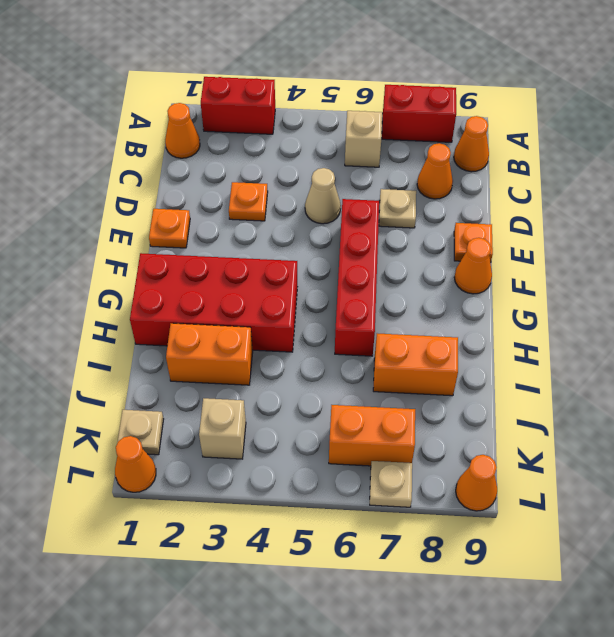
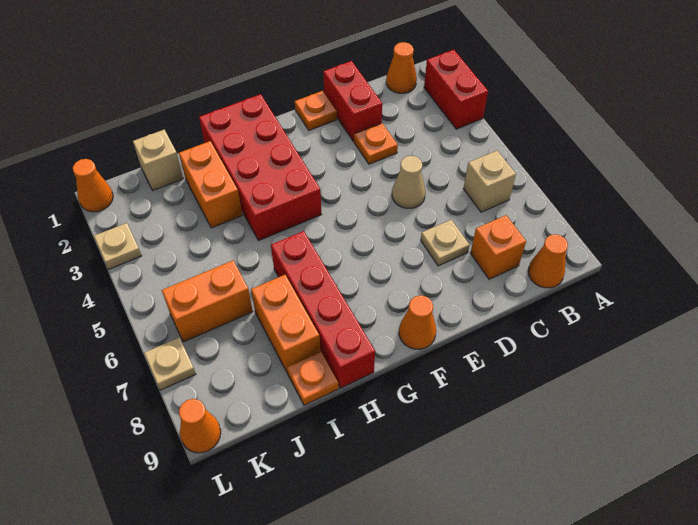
red 1x2 brick [382,85,456,142] -> red 1x2 brick moved to [323,61,382,141]
orange 1x1 cone [417,143,453,199] -> orange 1x1 brick [470,215,526,279]
red 1x4 brick [335,199,379,356] -> red 1x4 brick turned to [271,231,375,388]
orange 1x1 plate [454,223,493,263] -> orange 1x1 plate moved to [287,352,339,405]
tan 1x1 plate [117,410,164,455] -> tan 1x1 plate moved to [94,223,141,269]
tan 1x1 brick [199,398,246,459] -> tan 1x1 brick moved to [133,130,183,190]
orange 1x2 brick [329,405,415,466] -> orange 1x2 brick turned to [162,260,253,342]

